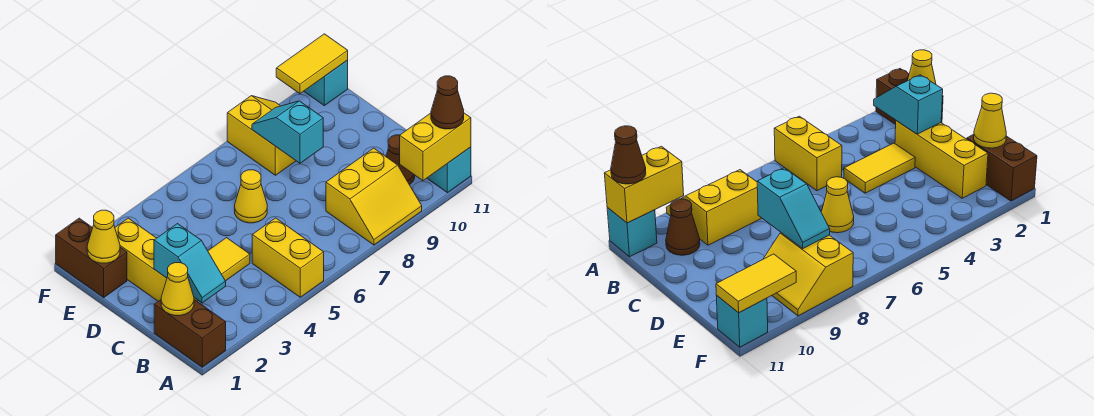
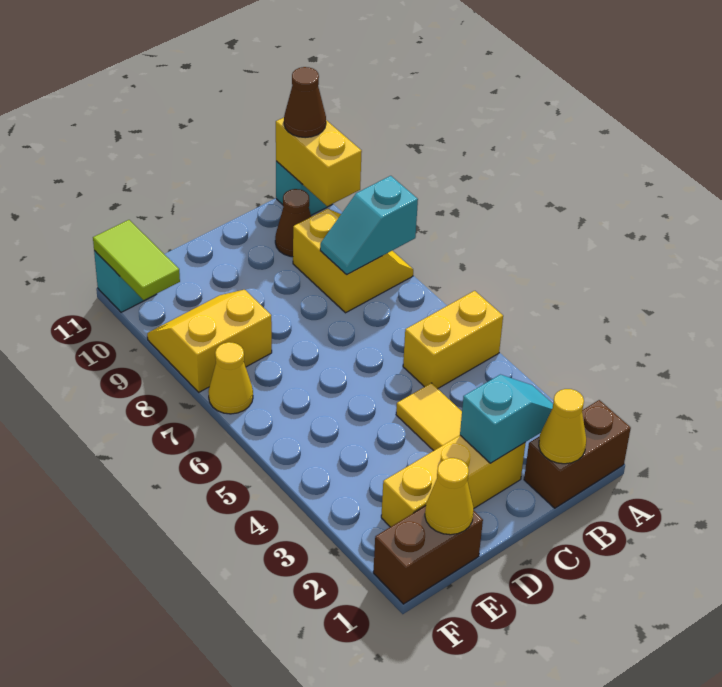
yellow 1x1 cone [235,170,267,223] -> yellow 1x1 cone moved to [208,342,253,414]
cyan 1x2 slope [252,101,323,163] -> cyan 1x2 slope moved to [320,176,418,275]
yellow 1x2 tile [276,34,348,94] -> lime 1x2 tile [93,220,180,300]

